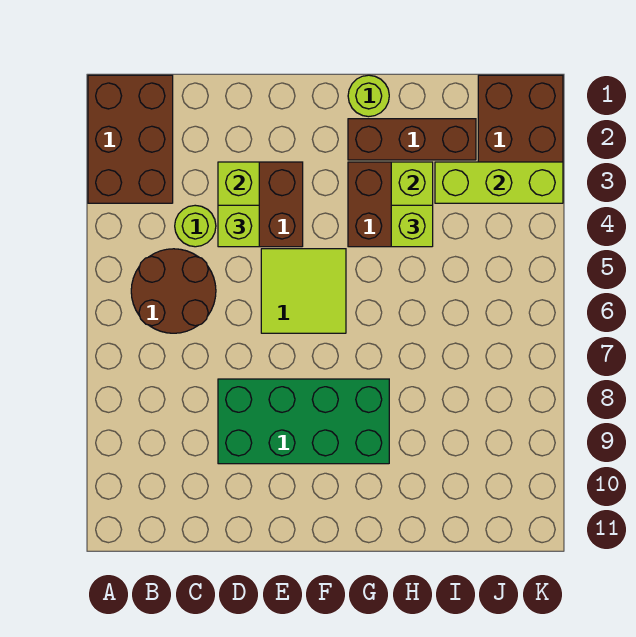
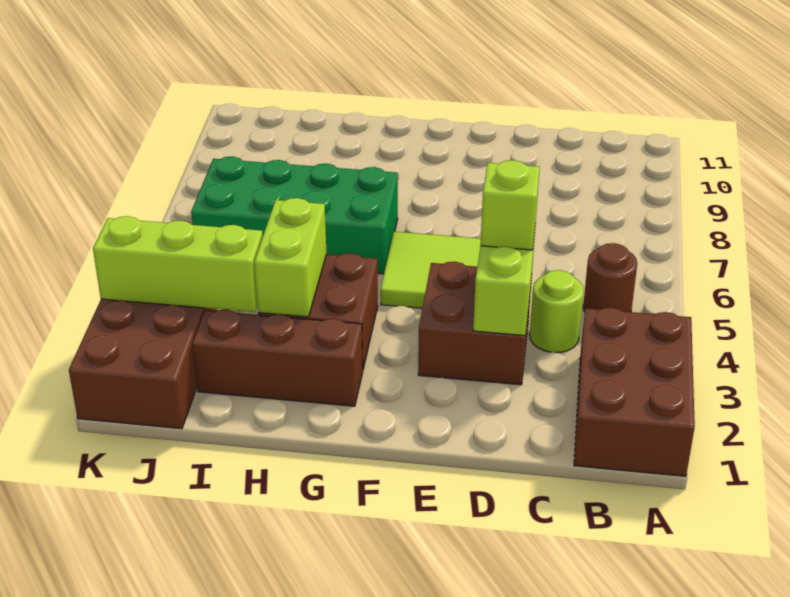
brown 2x2 round brick [131,249,216,333] -> brown 1x1 round brick [583,243,637,312]
green 2x4 brick [218,379,389,464] -> green 2x4 brick moved to [191,156,398,274]
lime 1x1 round brick [348,75,389,117] -> none
lime 1x1 brick [391,205,433,247] -> none

